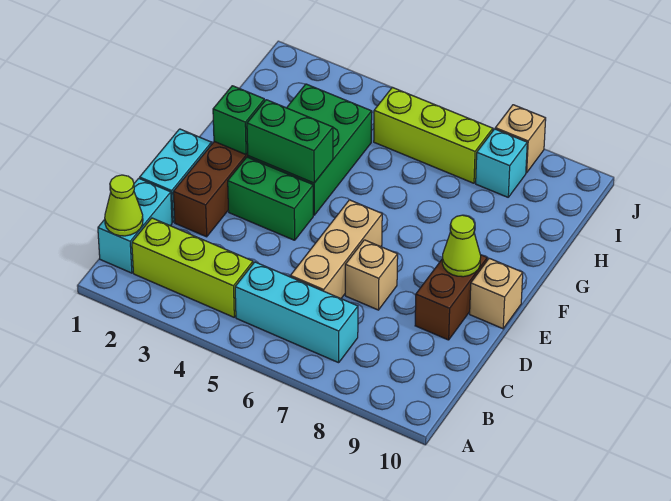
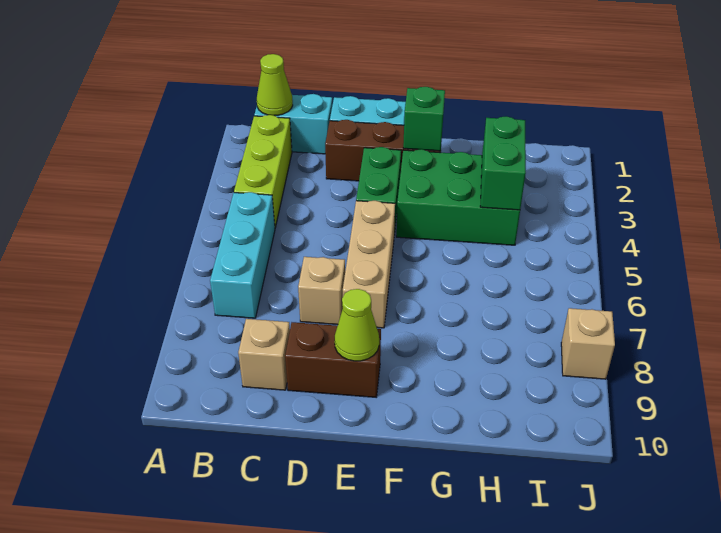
tan 1x3 brick [290,200,382,298] -> tan 1x3 brick turned to [343,201,395,328]
tan 1x1 brick [470,258,523,329] -> tan 1x1 brick moved to [238,319,290,390]
green 1x2 brick [247,100,333,183] -> green 1x2 brick moved to [480,116,526,210]
lime 1x3 brick [374,87,493,183] -> none
cyan 1x1 brick [476,129,527,197] -> none

